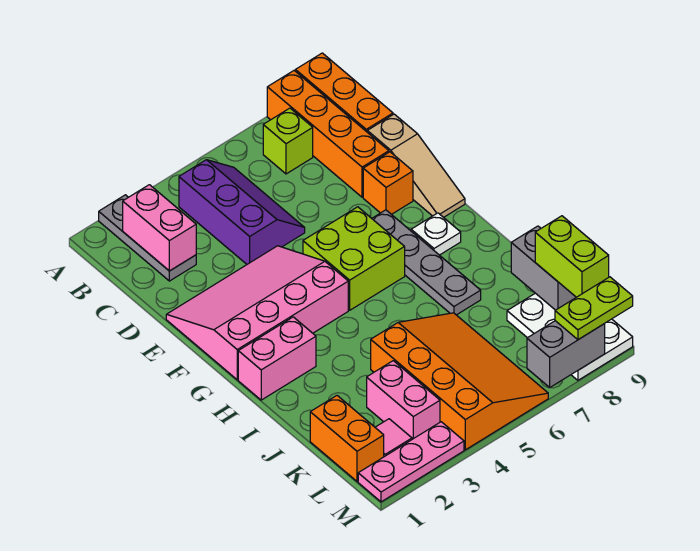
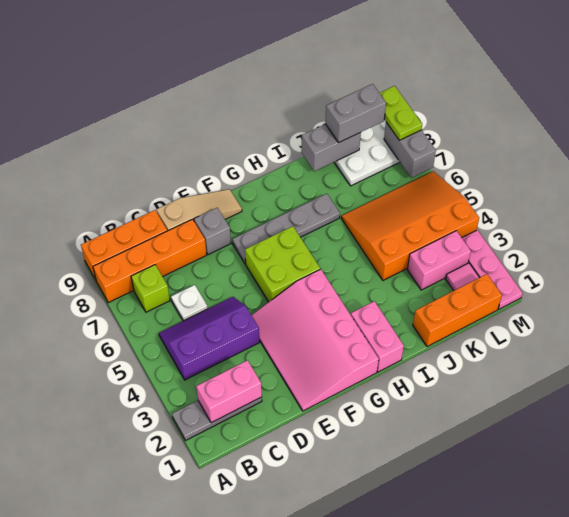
orange 1x1 brick [363,152,413,215] -> grey 1x1 brick [194,208,231,255]
white 1x1 plate [411,213,461,255] -> white 1x1 plate moved to [171,285,208,321]
orange 1x2 brick [310,396,384,481] -> orange 1x3 brick [413,274,502,347]
lime 1x2 brick [535,216,609,297] -> grey 1x2 brick [325,84,386,143]

